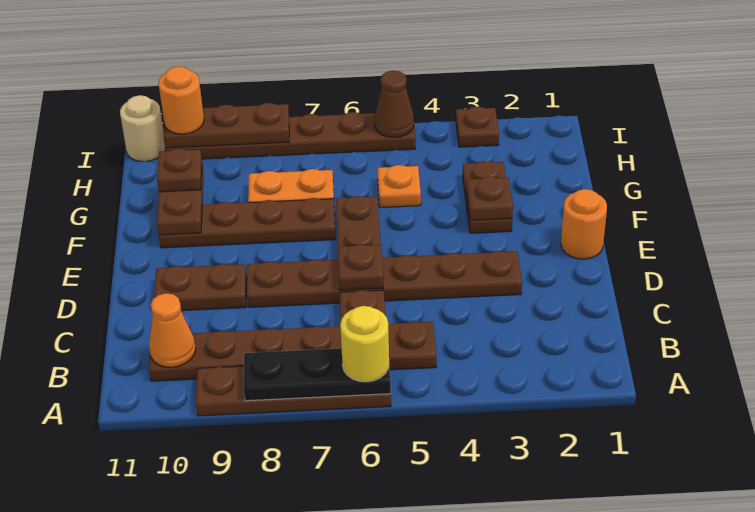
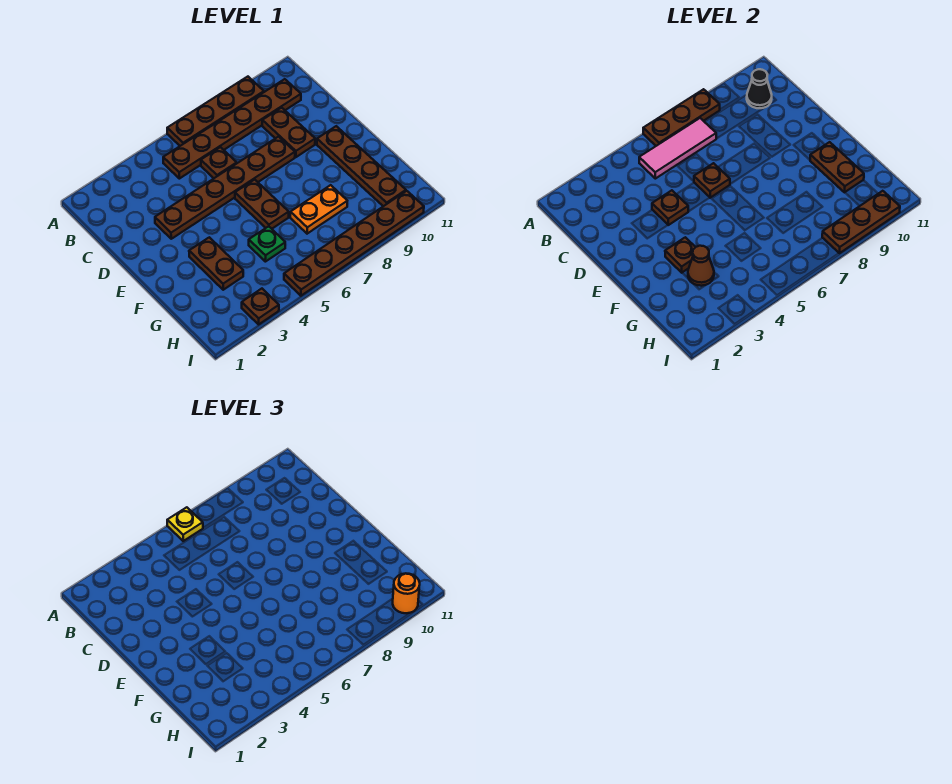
black 1x3 plate [244,348,391,401] -> brown 1x3 plate [643,89,720,146]
yellow 1x1 round brick [340,306,389,382] -> yellow 1x1 plate [167,507,203,541]
none -> pink 1x3 tile [639,118,716,179]
orange 1x1 cone [149,293,196,367] -> black 1x1 cone [747,69,772,108]
brown 1x2 plate [154,264,247,311] -> brown 1x2 plate turned to [262,108,315,157]
orange 1x1 round brick [561,189,607,259] -> none
brown 1x4 plate [159,198,335,248] -> brown 1x4 plate turned to [317,126,406,206]
orange 1x1 plate [377,165,421,208] -> green 1x1 plate [249,226,285,262]
brown 1x1 plate [157,149,202,192] -> brown 1x1 plate moved to [652,190,688,225]
brown 1x1 cone [374,71,414,137] -> brown 1x1 cone moved to [688,246,714,286]
tan 1x1 round brick [120,95,165,162] -> none

